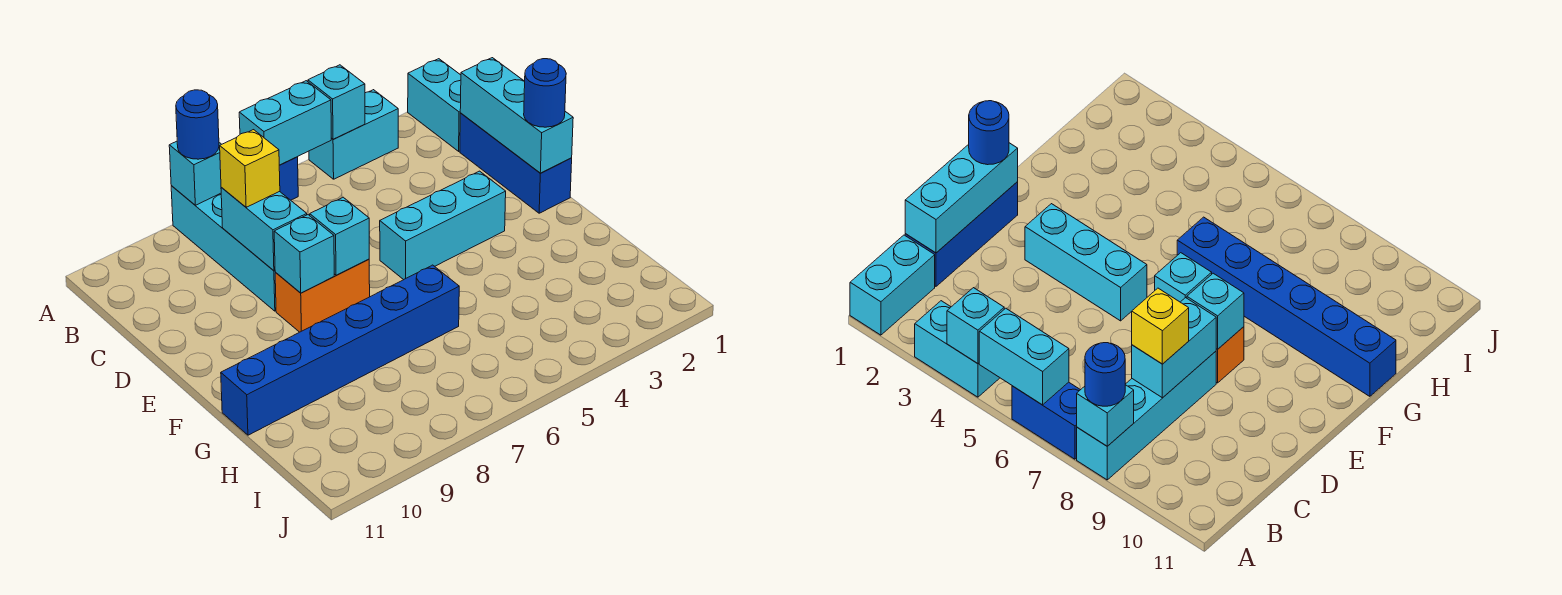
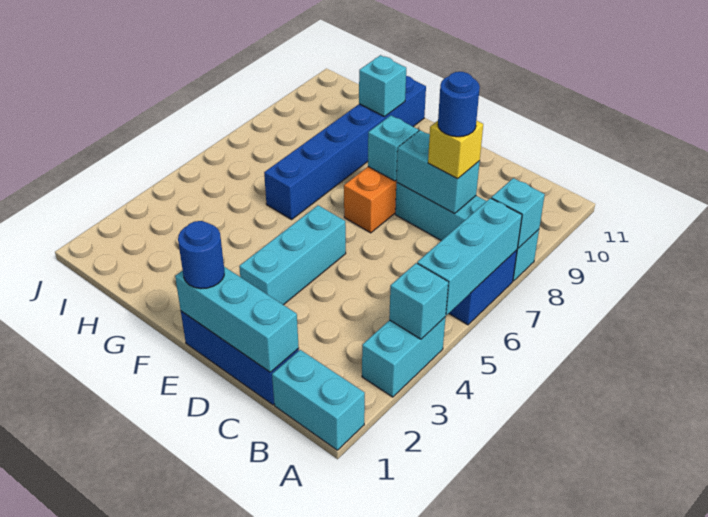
cyan 1x2 brick [239,81,331,165] -> cyan 1x3 brick [417,198,522,315]
blue 1x1 round brick [176,90,219,159] -> blue 1x1 round brick moved to [438,72,480,137]
cyan 1x1 brick [310,197,369,275] -> cyan 1x1 brick moved to [359,55,406,117]

